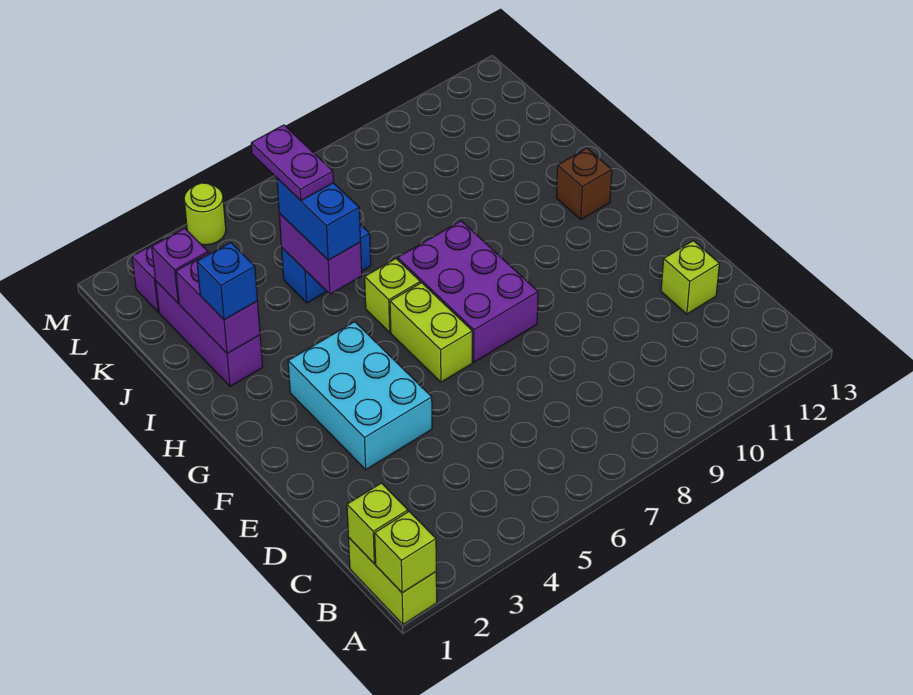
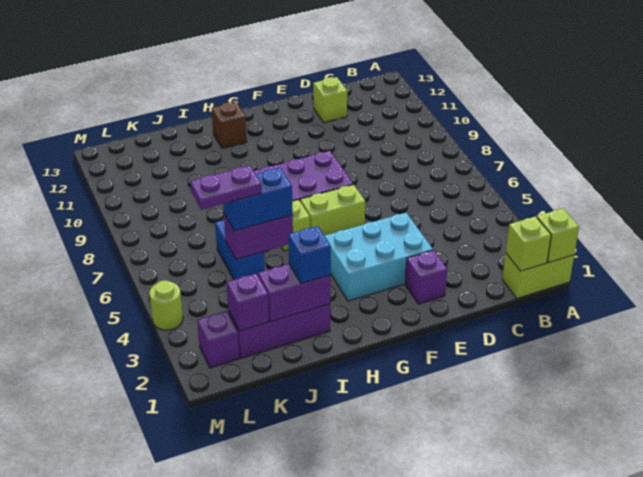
none -> purple 1x1 brick [405,250,447,304]

